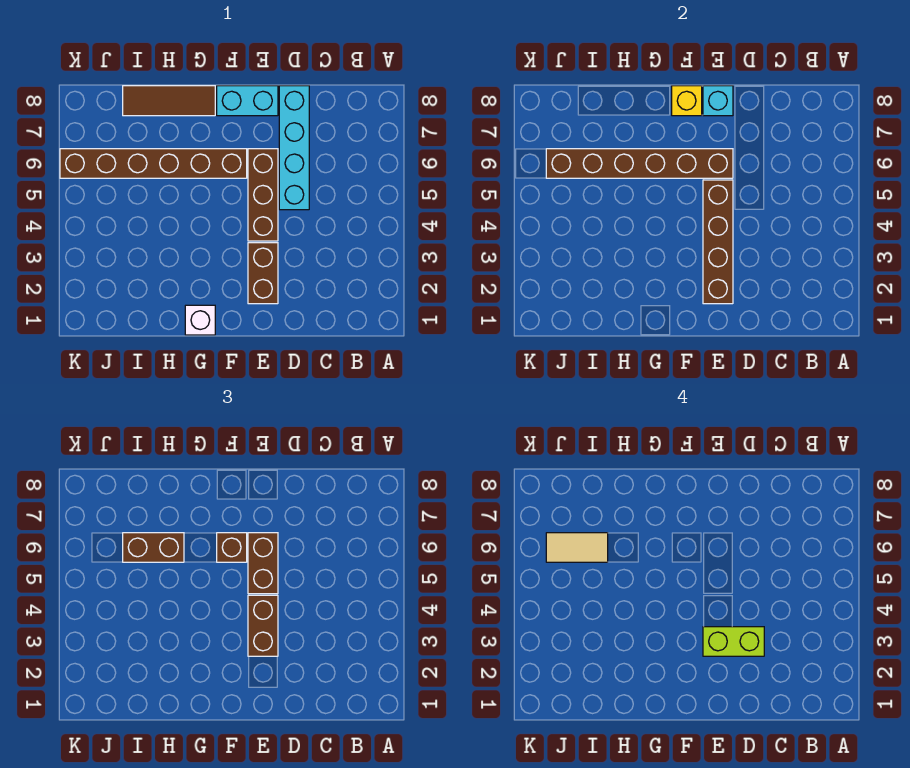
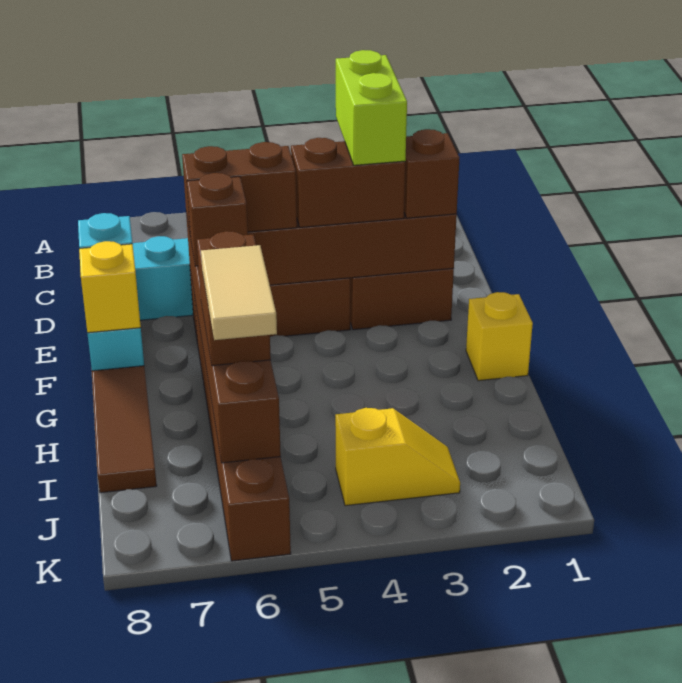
none -> brown 1x1 brick [404,129,460,218]
white 1x1 brick [185,305,215,335] -> yellow 1x1 brick [466,292,533,381]
none -> yellow 1x2 slope [335,408,460,506]

